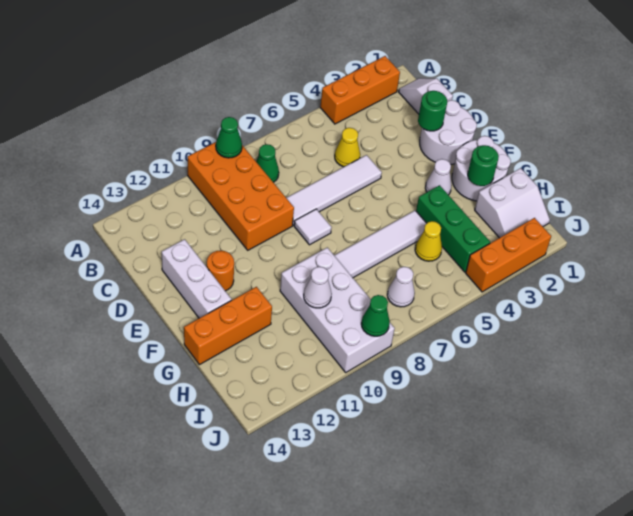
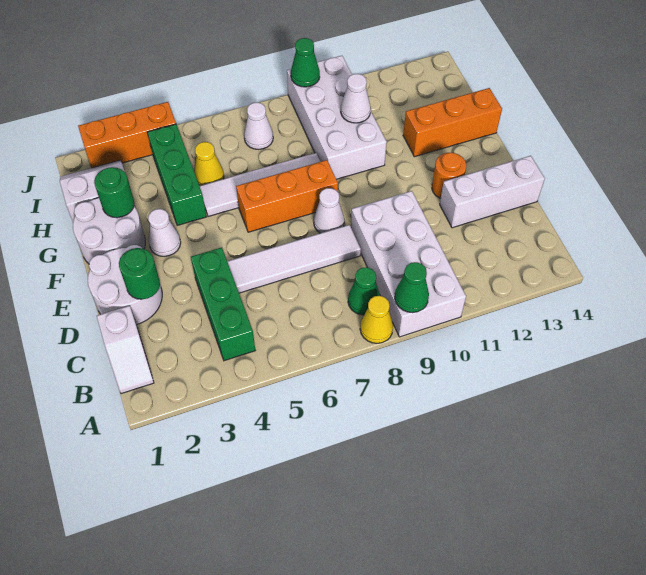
orange 1x3 brick [320,56,400,124] -> orange 1x3 brick moved to [236,160,338,232]
orange 2x4 brick [188,142,294,250] -> white 2x4 brick [351,191,466,337]
none -> green 1x3 brick [191,247,255,361]
yellow 1x1 cone [335,128,360,167] -> yellow 1x1 cone moved to [360,296,393,343]
white 1x3 brick [162,239,231,318] -> white 1x3 brick turned to [440,156,545,228]
white 1x1 tile [294,209,332,245] -> white 1x1 cone [314,188,344,233]

